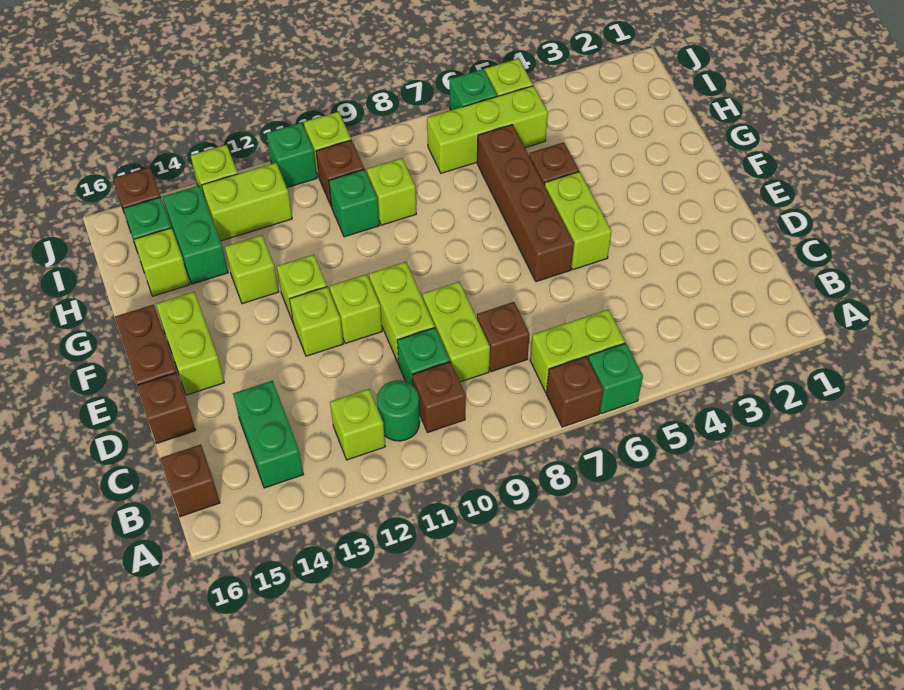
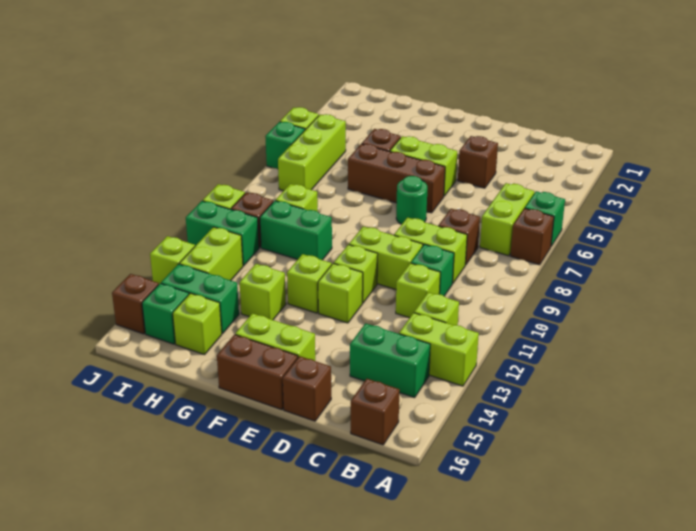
none -> lime 1x2 brick [399,313,479,386]
brown 1x1 brick [412,362,466,433] -> brown 1x1 brick moved to [458,136,498,188]
green 1x1 round brick [377,380,420,441] -> green 1x1 round brick moved to [396,176,427,224]
none -> lime 1x1 brick [396,263,440,318]
brown 1x4 brick [477,125,574,282] -> brown 1x3 brick [348,144,445,213]
green 1x1 brick [329,169,379,237] -> green 1x2 brick [260,201,332,260]
green 1x1 brick [266,122,317,187] -> green 1x2 brick [186,201,259,266]

